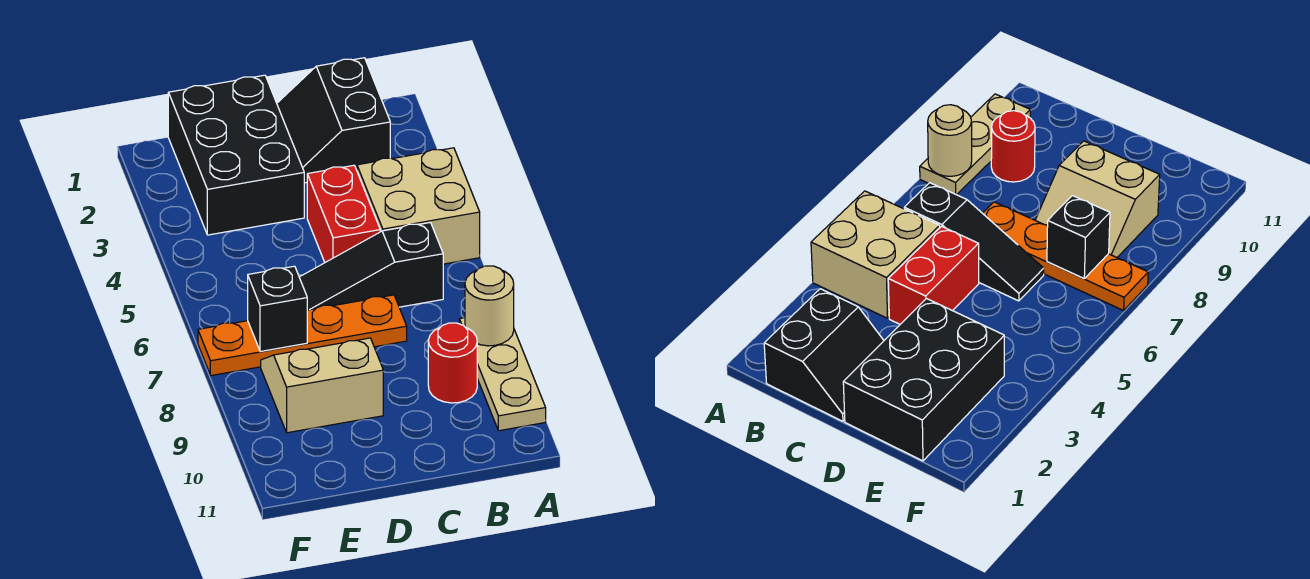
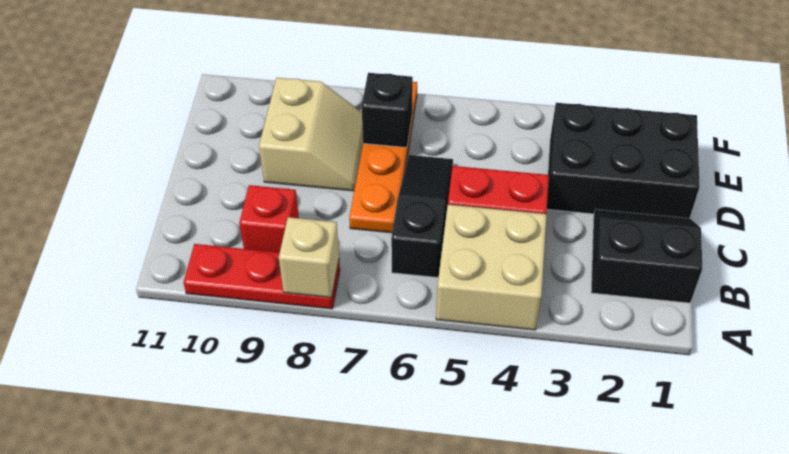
tan 1x3 plate [459,318,546,431] -> red 1x3 plate [183,244,340,309]
tan 1x1 round brick [465,266,514,346] -> tan 1x1 brick [279,217,339,298]
red 1x1 round brick [428,323,477,403] -> red 1x1 brick [239,185,299,252]

